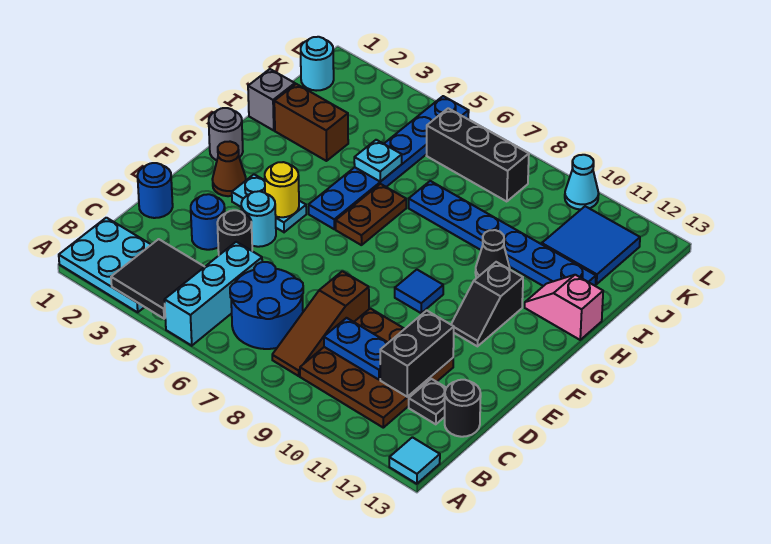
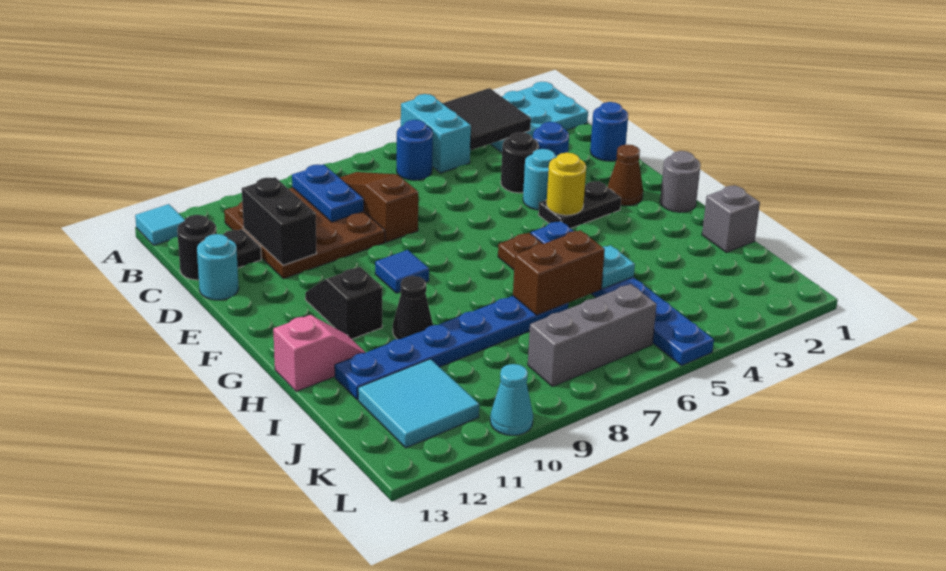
cyan 1x3 brick [164,242,262,346] -> cyan 1x2 brick [401,94,471,173]
blue 2x2 round brick [230,262,303,349] -> blue 1x1 round brick [397,120,433,180]
blue 1x2 plate [324,318,388,380] -> blue 1x2 plate turned to [292,164,364,222]
cyan 1x2 plate [232,174,306,232] -> black 1x2 plate [538,181,621,228]
brown 1x2 brick [274,84,348,161] -> brown 1x2 brick moved to [513,230,605,315]
blue 2x2 tile [542,206,640,284] -> cyan 2x2 tile [358,359,479,448]
cyan 1x1 round brick [301,37,334,91] -> cyan 1x1 round brick moved to [197,234,239,300]
black 1x3 brick [427,108,529,202] -> grey 1x3 brick [528,284,657,386]

